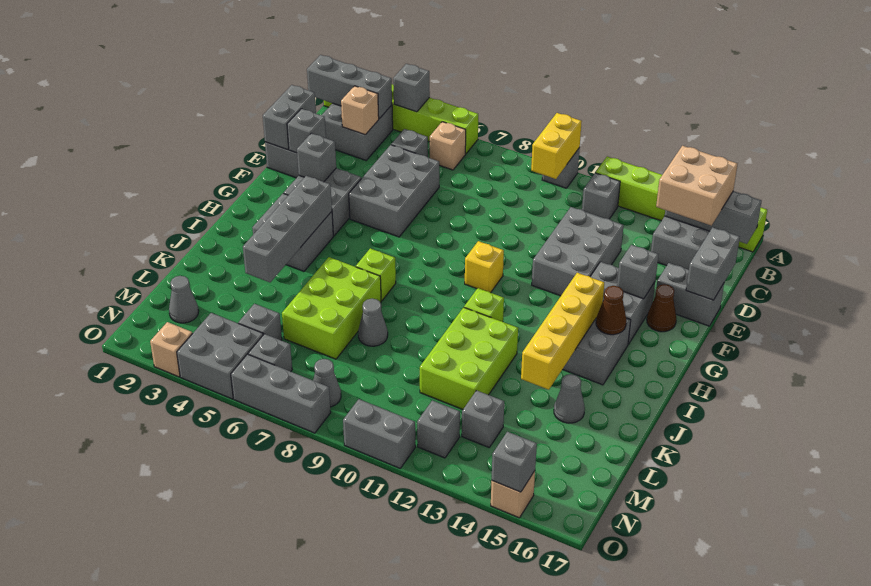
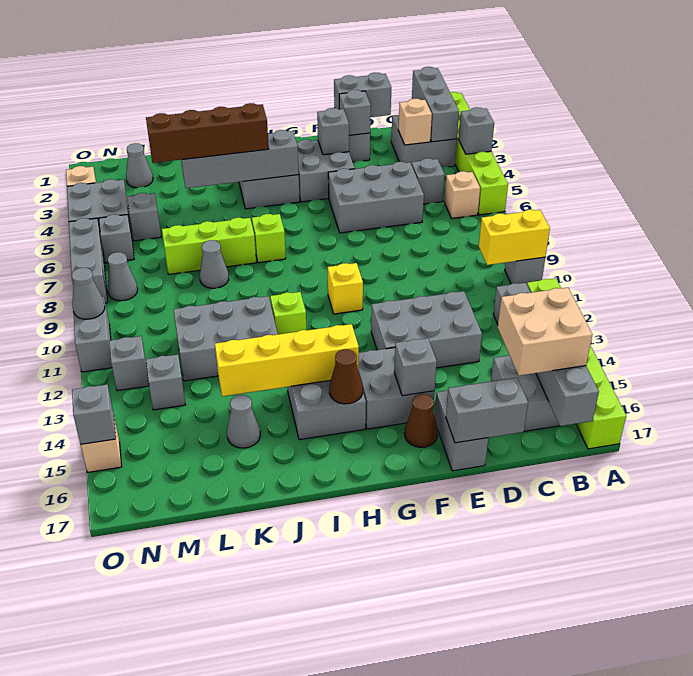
none -> brown 1x4 brick [146,103,269,163]
lime 2x3 brick [282,257,381,359] -> lime 1x3 brick [162,218,256,274]
lime 2x3 brick [420,307,518,409] -> grey 2x3 brick [173,296,278,381]
none -> grey 1x1 cone [72,268,105,319]

